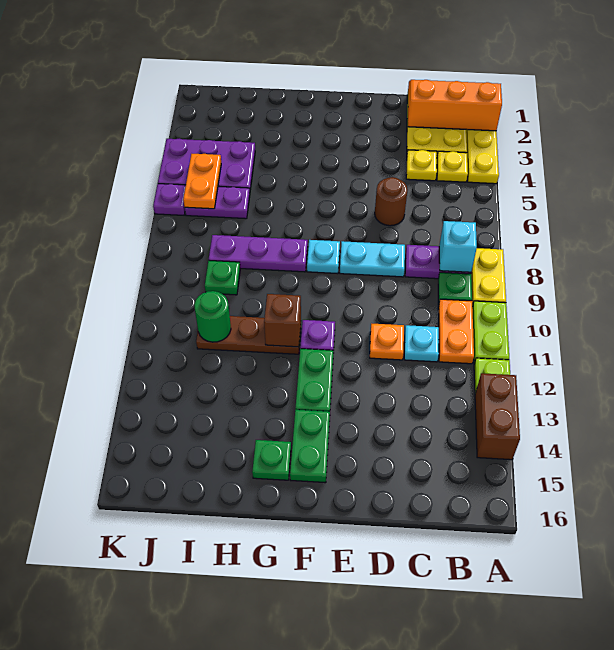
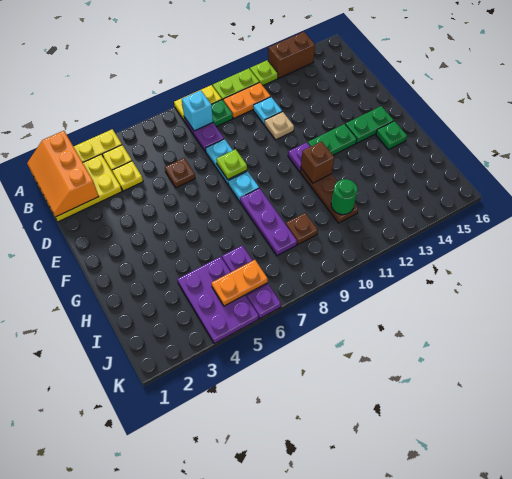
brown 1x1 round brick [375,177,408,226] -> brown 1x1 plate [165,158,195,188]
orange 1x1 plate [370,324,404,360] -> tan 1x1 plate [265,112,294,140]
none -> lime 1x1 plate [216,149,247,179]
green 1x1 plate [205,260,240,295] -> brown 1x1 plate [286,213,318,244]

